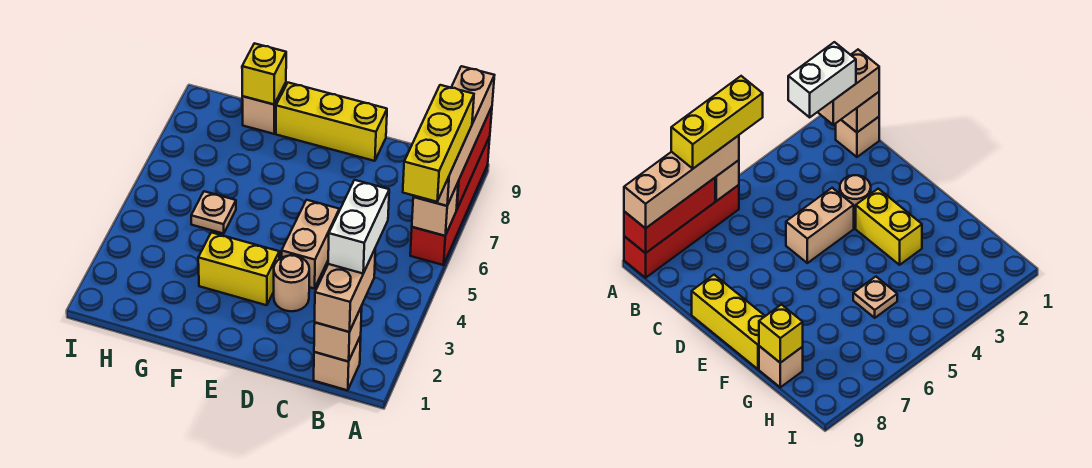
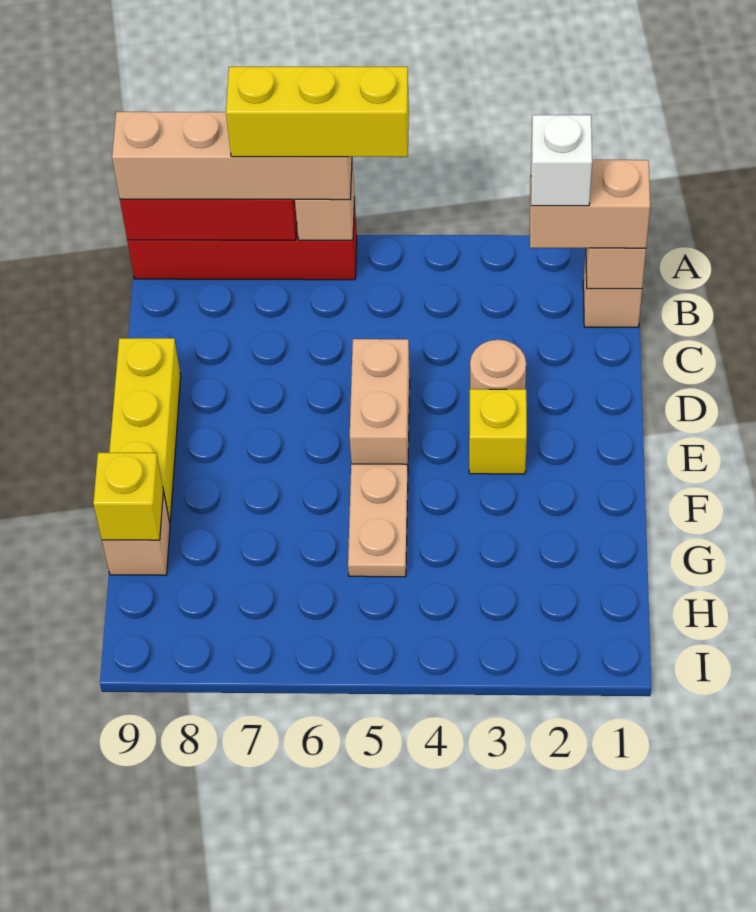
white 1x2 brick [328,180,389,273] -> white 1x1 brick [531,115,592,206]
tan 1x2 brick [282,200,339,289] -> tan 1x2 brick turned to [350,339,410,467]
yellow 1x2 brick [198,232,279,305] -> yellow 1x1 brick [469,389,527,474]
tan 1x1 plate [191,191,236,234] -> tan 1x2 plate [348,464,408,577]

